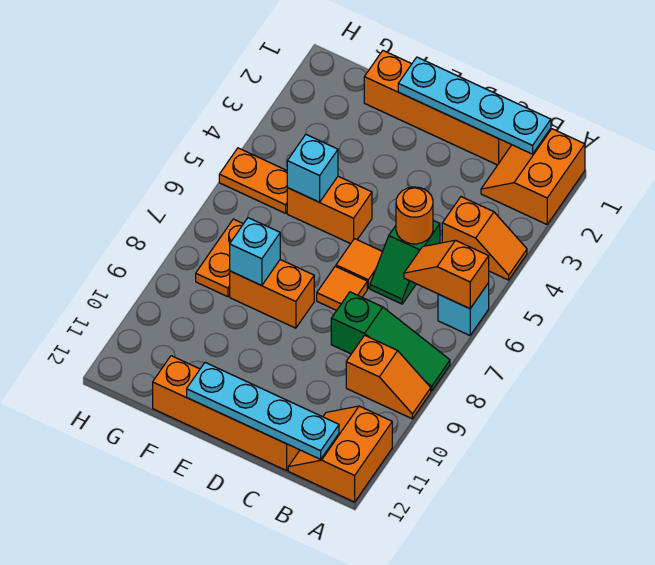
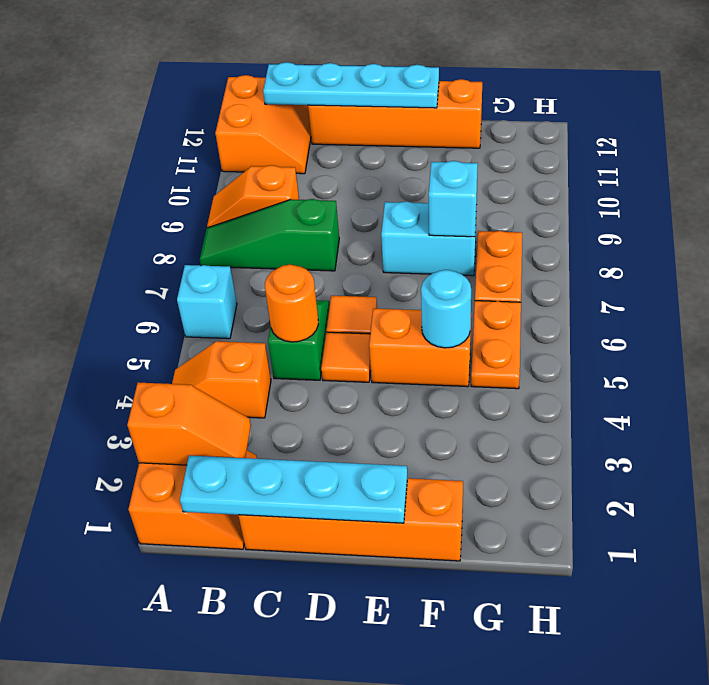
orange 1x2 slope [404,240,489,309] -> orange 1x2 slope moved to [127,383,251,465]
orange 1x1 tile [317,266,367,311] -> orange 1x1 tile moved to [321,332,371,382]
orange 1x2 brick [230,260,314,328] -> cyan 1x2 brick [381,202,476,276]
cyan 1x1 brick [287,135,338,202] -> cyan 1x1 round brick [421,270,471,348]
orange 1x2 plate [219,148,287,213] -> orange 1x2 plate turned to [471,301,521,389]

